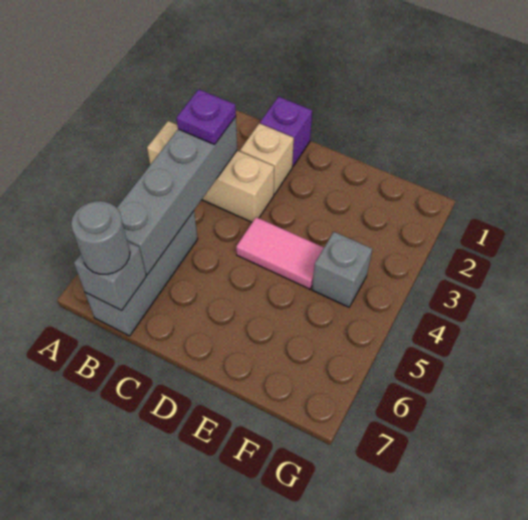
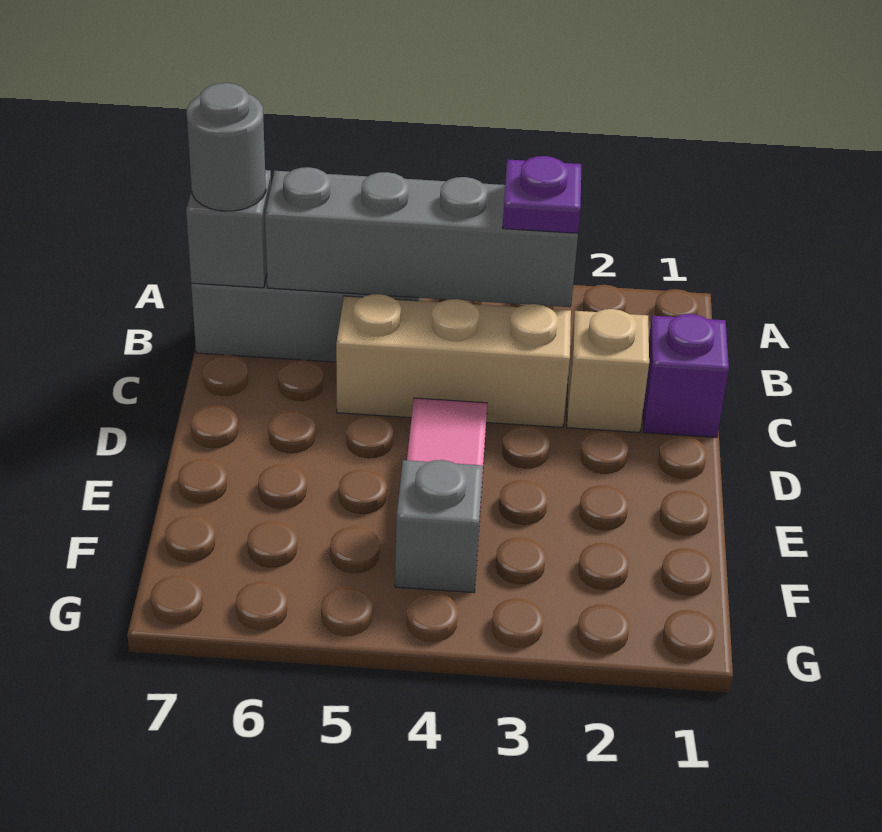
tan 1x3 brick [147,121,274,222] -> tan 1x3 brick turned to [336,294,571,427]

